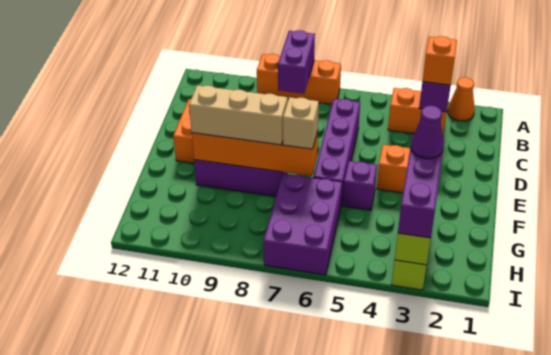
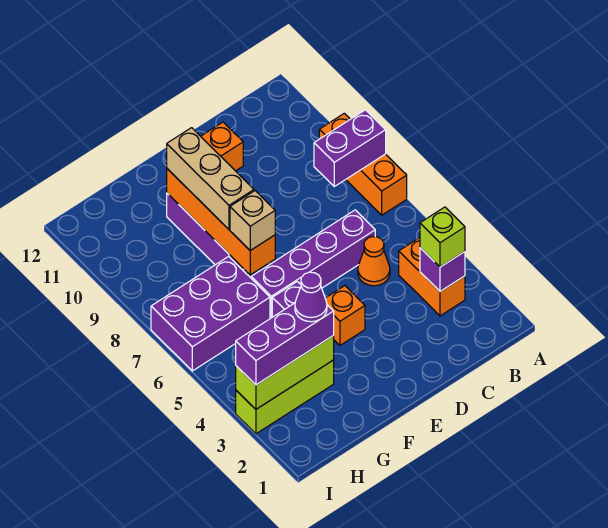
orange 1x1 cone [448,77,475,121] -> orange 1x1 cone moved to [358,237,390,286]
orange 1x1 brick [422,36,457,85] -> lime 1x1 brick [420,207,465,267]

